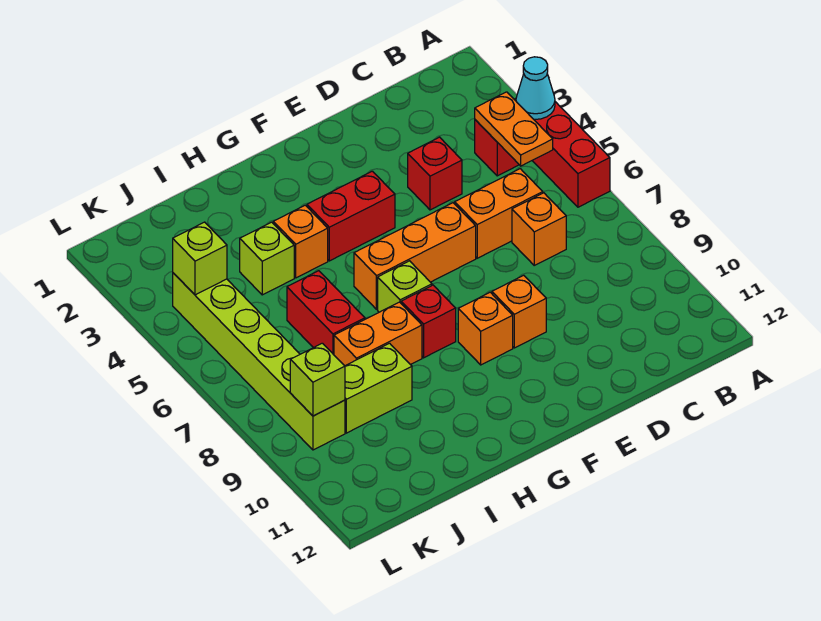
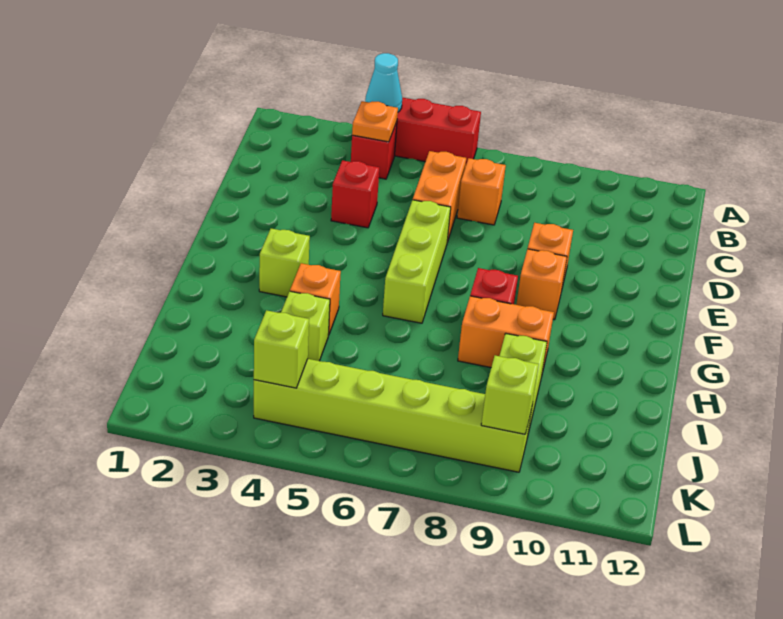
orange 1x2 plate [475,92,553,166] -> orange 1x1 plate [352,101,398,142]
orange 1x3 brick [354,203,476,309] -> lime 1x3 brick [383,200,451,323]
red 1x2 brick [307,171,395,261] -> none
lime 1x1 brick [378,261,432,312] -> lime 1x1 brick moved to [259,229,310,297]
orange 1x2 brick [334,302,422,366] -> orange 1x2 brick turned to [458,296,554,373]
red 1x2 brick [287,271,365,355] -> none

